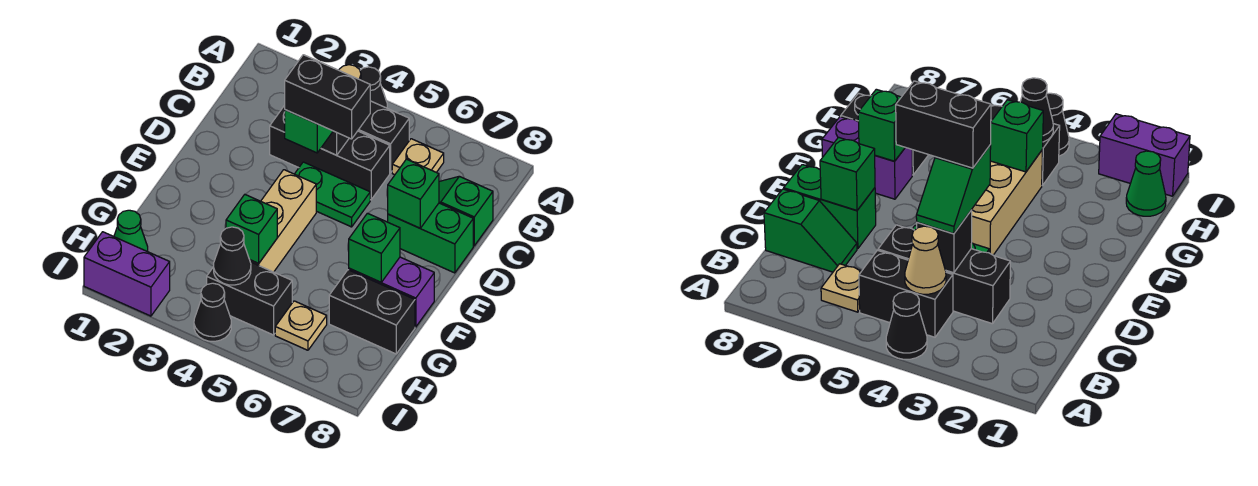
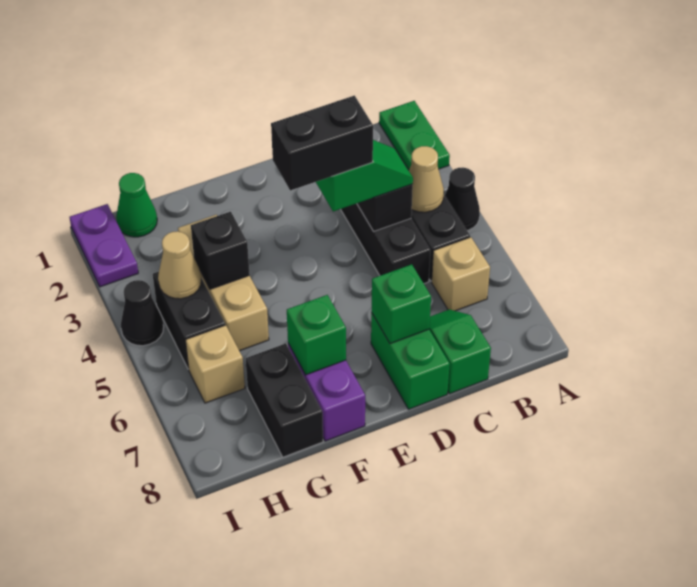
tan 1x1 plate [392,139,444,175] -> tan 1x1 brick [432,237,490,311]
green 1x2 plate [295,162,370,227] -> green 1x2 plate moved to [379,101,450,170]
black 1x2 brick [285,55,370,139] -> black 1x2 brick turned to [271,96,373,191]
tan 1x3 brick [250,170,316,272] -> tan 1x3 brick turned to [178,215,269,351]
green 1x1 brick [226,195,277,263] -> black 1x1 brick [191,212,250,289]
black 1x1 cone [214,227,251,285] -> tan 1x1 cone [158,231,201,299]
tan 1x1 plate [275,301,327,350] -> tan 1x1 brick [185,325,245,403]
purple 1x2 brick [84,232,170,316] -> purple 1x2 plate [70,204,138,287]

